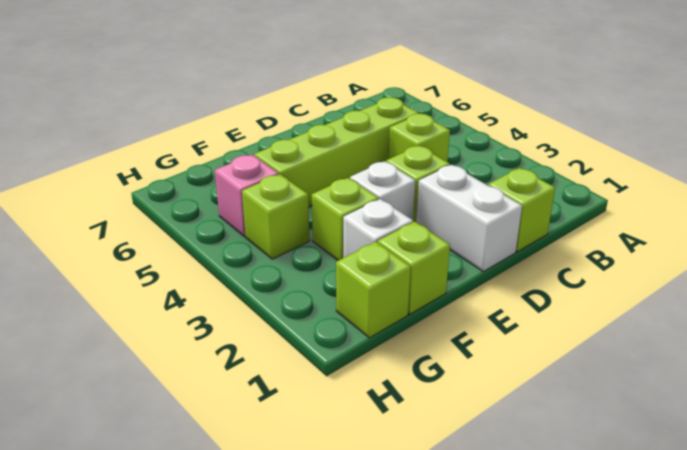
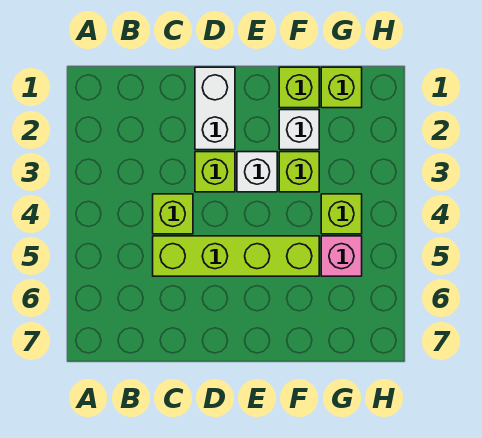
lime 1x1 brick [488,168,555,252] -> none

